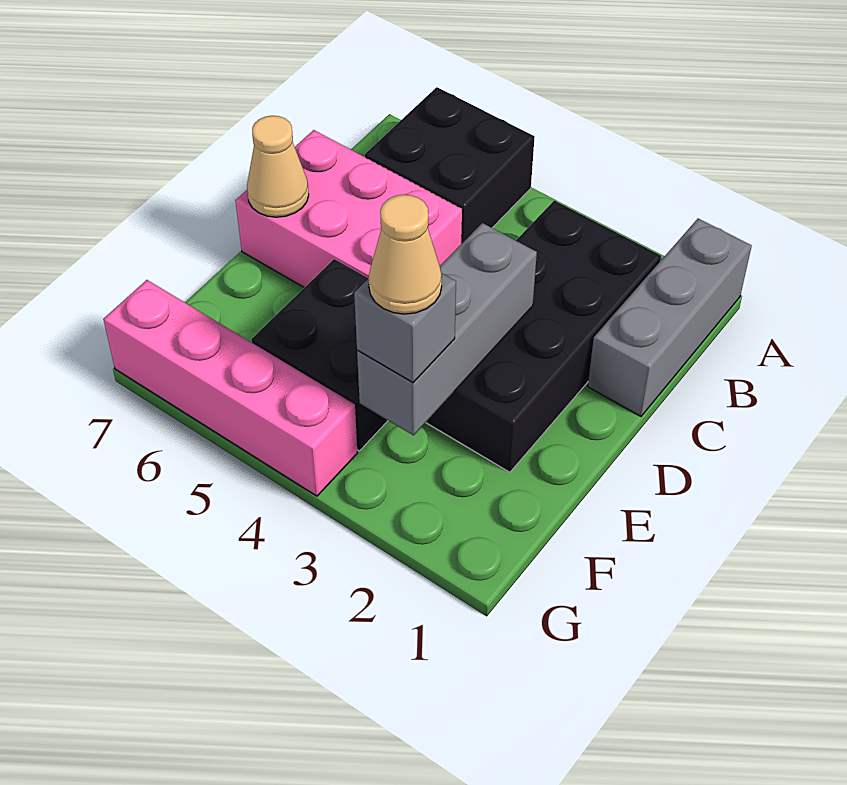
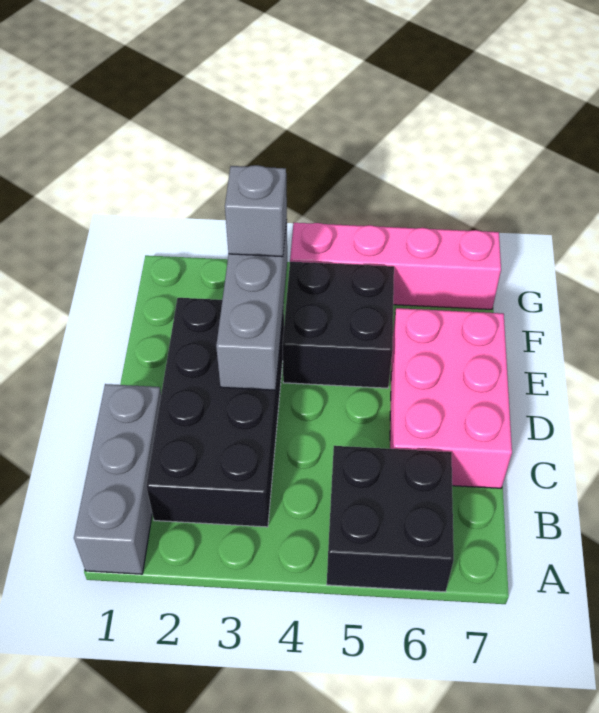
pink 2x3 brick [235,130,462,288] -> pink 2x3 brick turned to [390,308,512,488]
tan 1x1 cone [247,116,309,217] -> none
tan 1x1 cone [369,195,442,314] -> none

